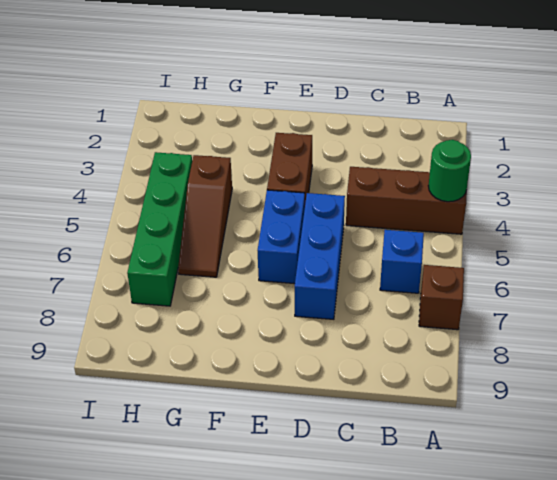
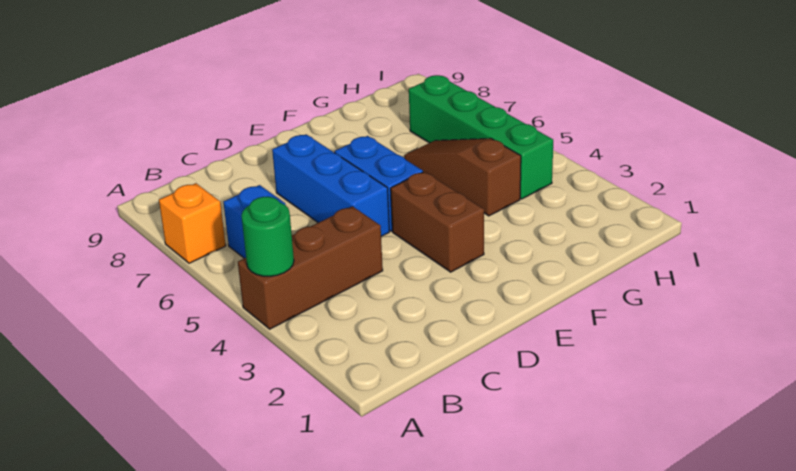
brown 1x1 brick [419,265,464,330] -> orange 1x1 brick [159,183,226,263]

